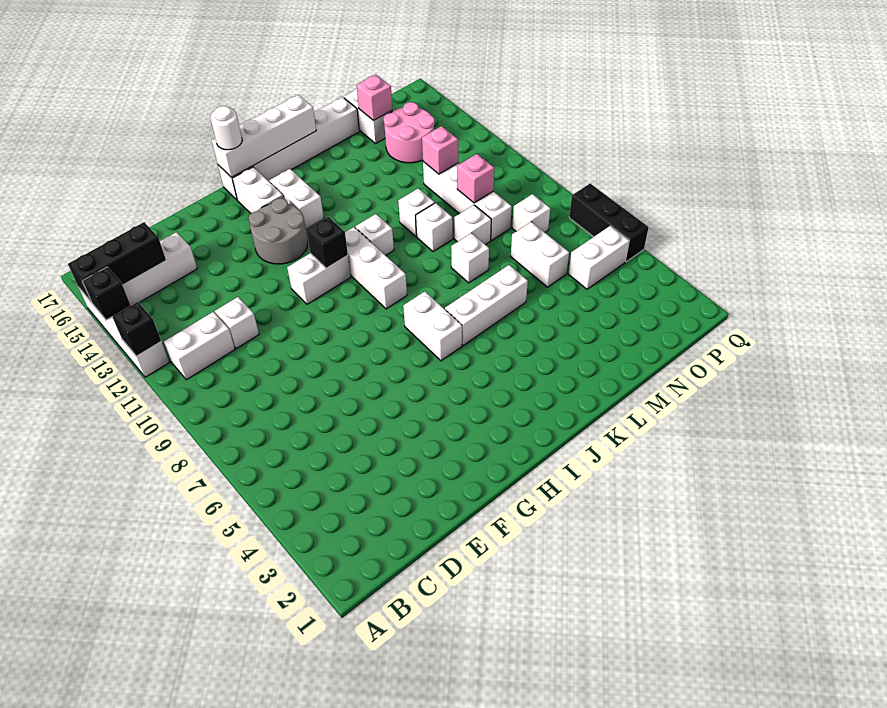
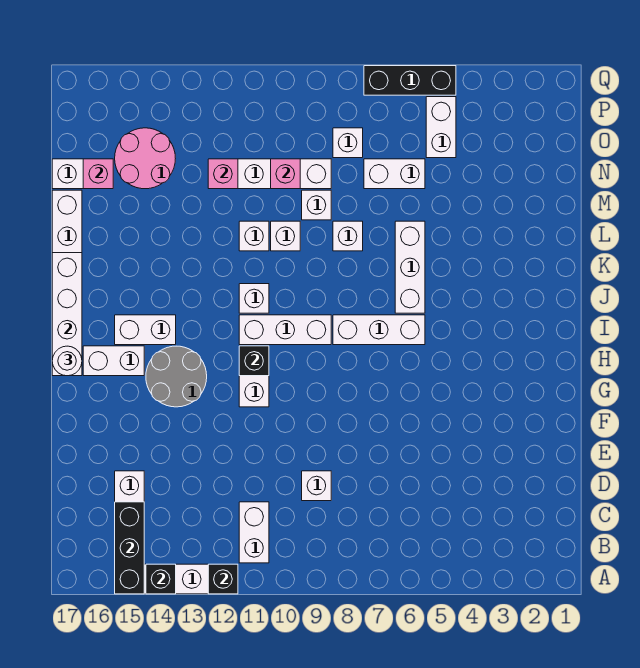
white 1x1 brick [215,297,259,349] -> white 1x1 brick moved to [302,471,331,501]
white 1x2 brick [403,291,462,361] -> white 1x3 brick [333,315,425,345]

